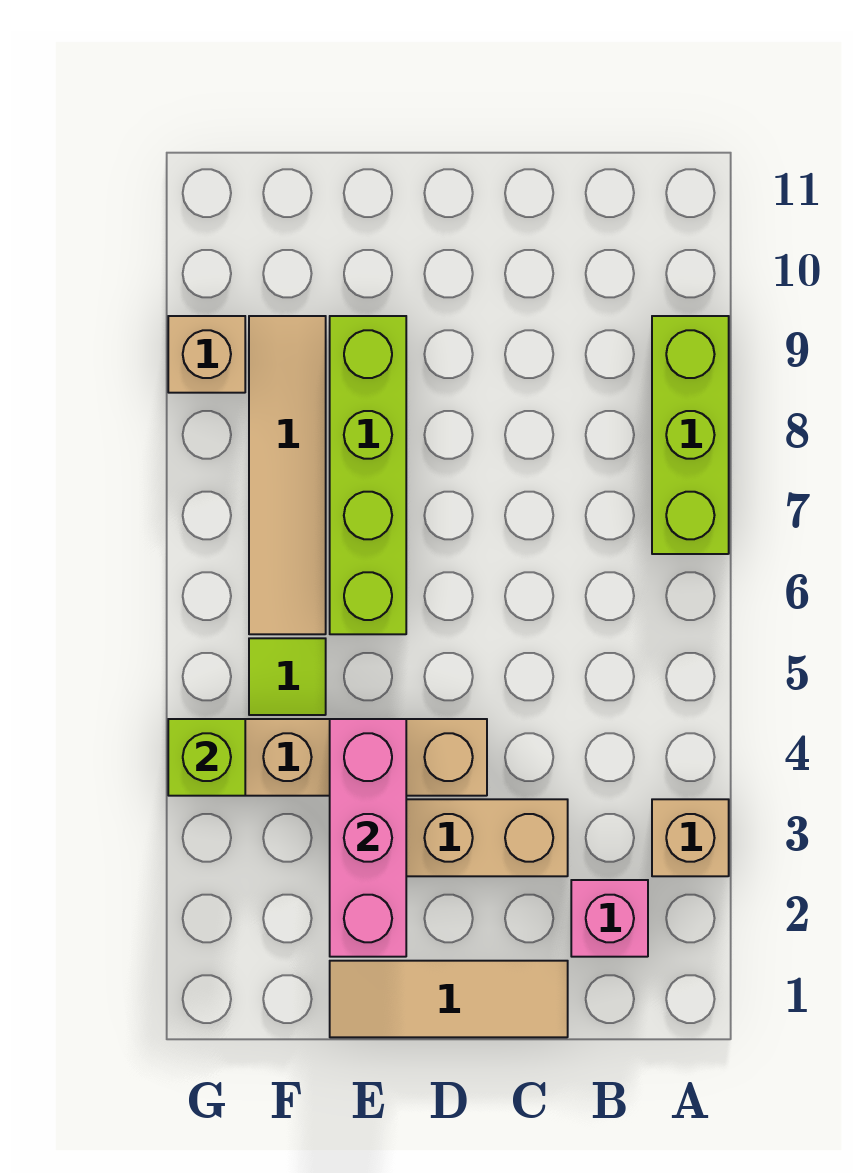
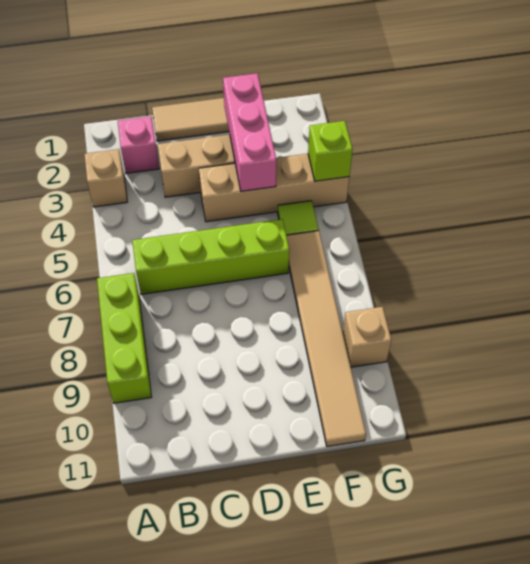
lime 1x4 brick [330,316,406,634] -> lime 1x4 brick turned to [132,219,289,294]
tan 1x4 tile [249,316,326,634] -> tan 1x6 tile [286,231,366,447]

